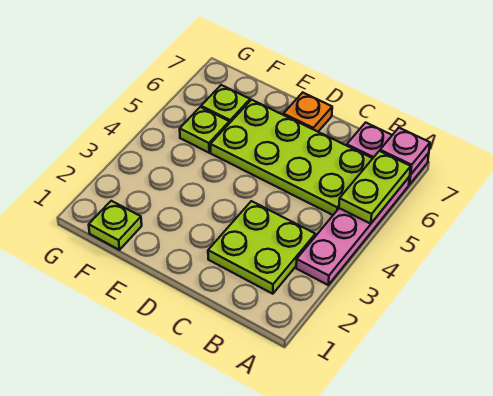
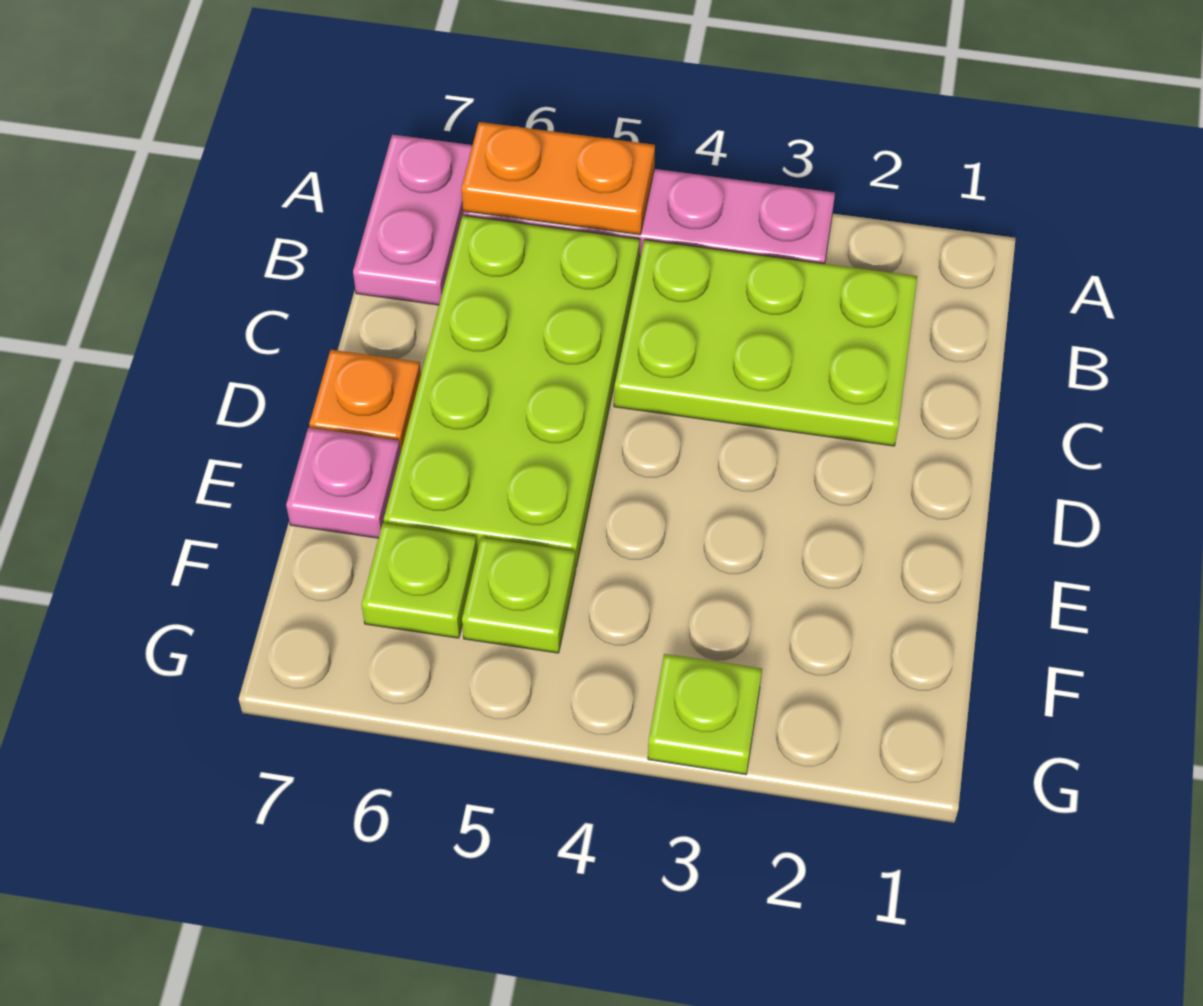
lime 1x2 plate [339,151,411,224] -> orange 1x2 plate [461,122,655,235]
pink 1x1 plate [380,128,430,175] -> pink 1x1 plate moved to [286,428,401,538]
lime 2x2 plate [208,201,315,294] -> lime 2x3 plate [614,240,917,446]
lime 1x1 plate [89,201,142,250] -> lime 1x1 plate moved to [648,654,762,775]

